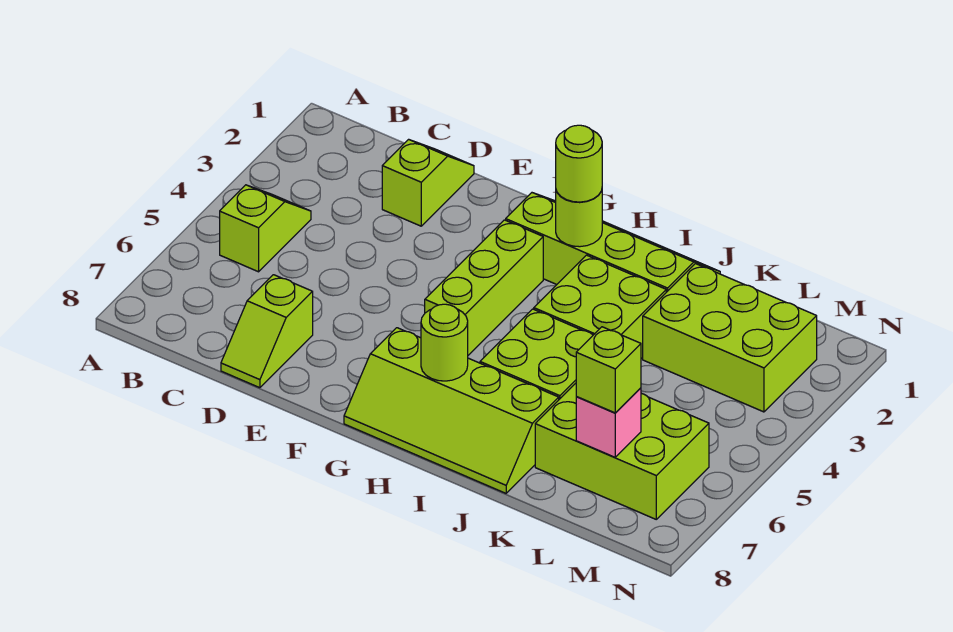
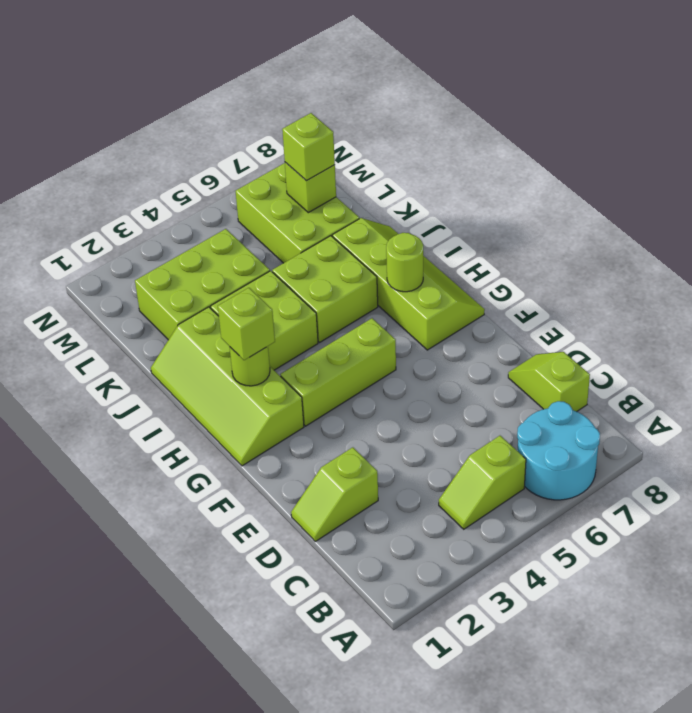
none -> cyan 2x2 round brick [517,401,600,500]
lime 1x2 slope [221,275,313,388] -> lime 1x2 slope turned to [508,352,590,412]
lime 1x1 round brick [556,125,602,202] -> lime 1x1 brick [218,288,275,360]
lime 2x3 brick [643,264,817,412] -> lime 2x3 brick turned to [135,229,270,340]
pink 1x1 brick [576,388,641,457] -> lime 1x1 brick [285,162,336,213]

